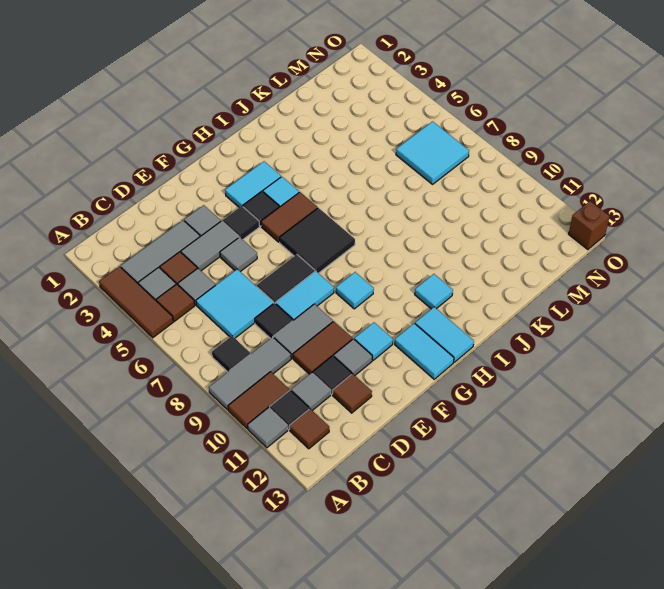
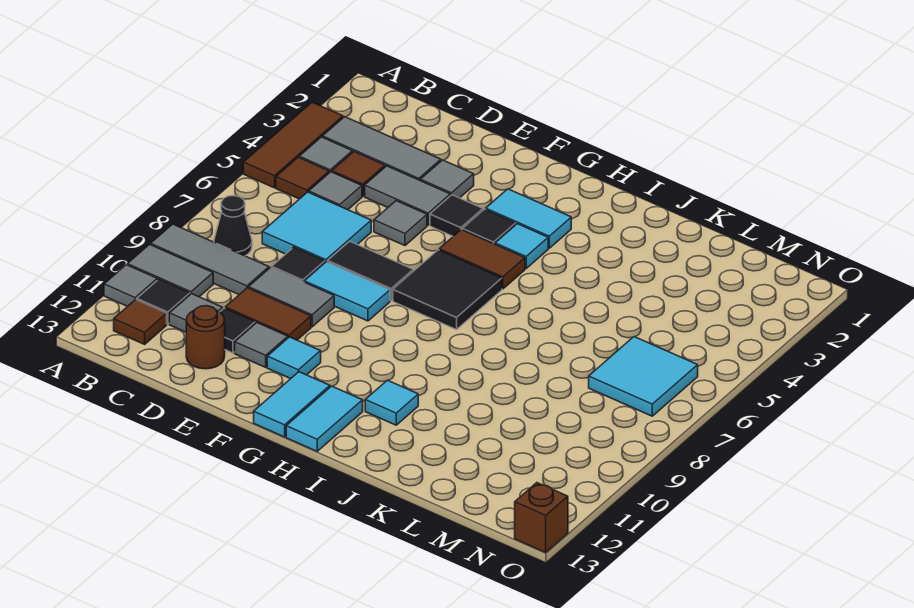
brown 1x2 tile [228,372,289,429] -> grey 1x2 tile [127,244,213,297]
black 1x1 tile [212,336,250,372] -> black 1x1 cone [214,196,252,256]
brown 1x1 tile [333,374,372,413] -> brown 1x1 round brick [186,306,225,369]
cyan 1x1 tile [336,272,374,309] -> none

